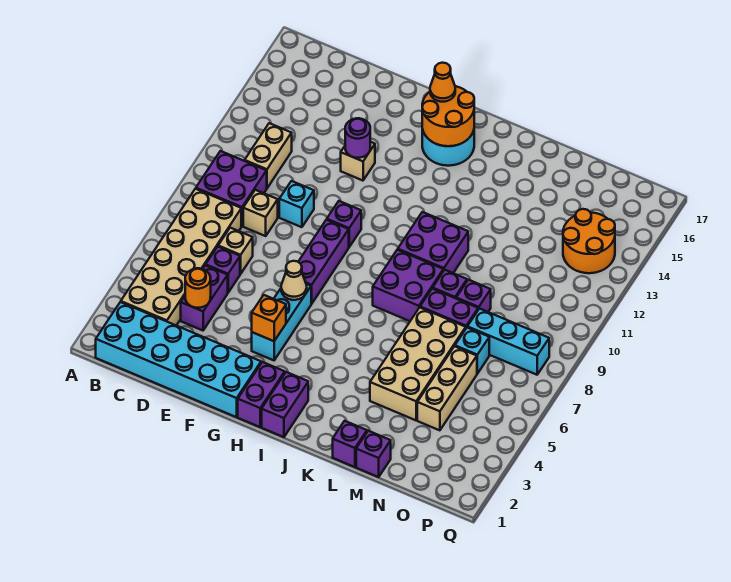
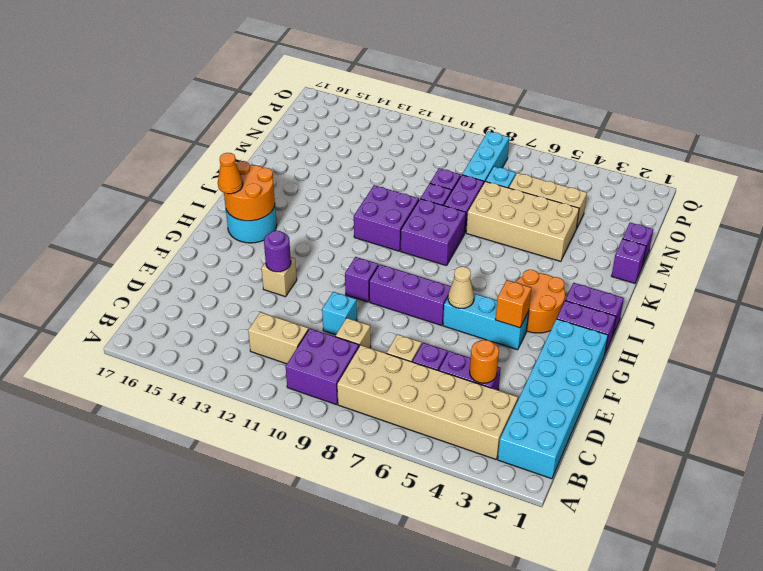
orange 2x2 round brick [563,209,615,273] -> orange 2x2 round brick moved to [515,270,565,333]

